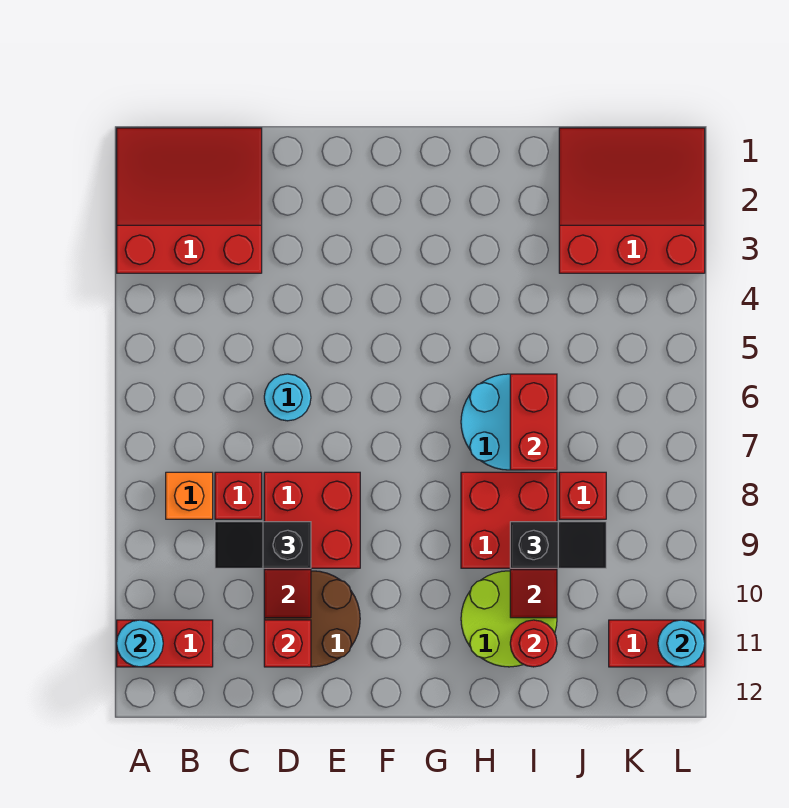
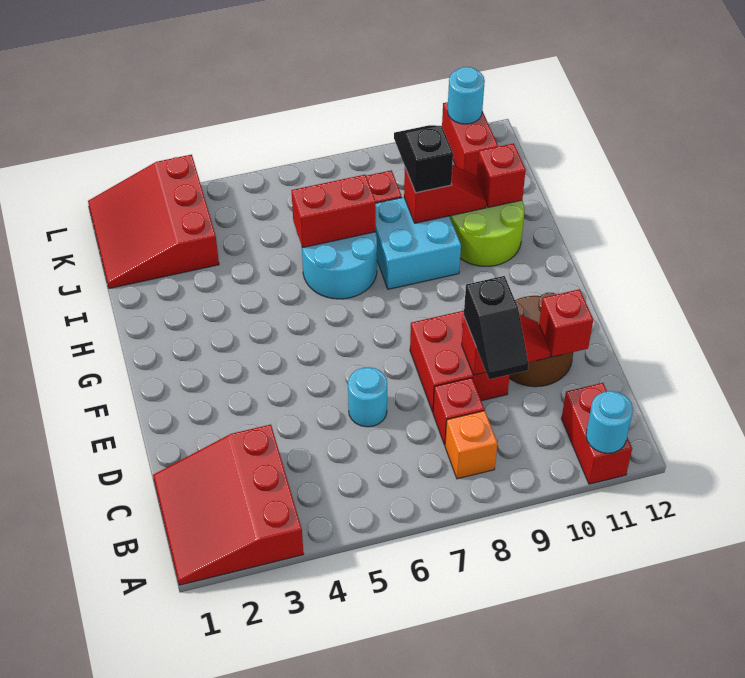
red 2x2 brick [461,472,557,568] -> cyan 2x2 brick [376,197,461,289]
red 1x1 round brick [510,620,557,667] -> red 1x1 brick [477,143,526,208]

